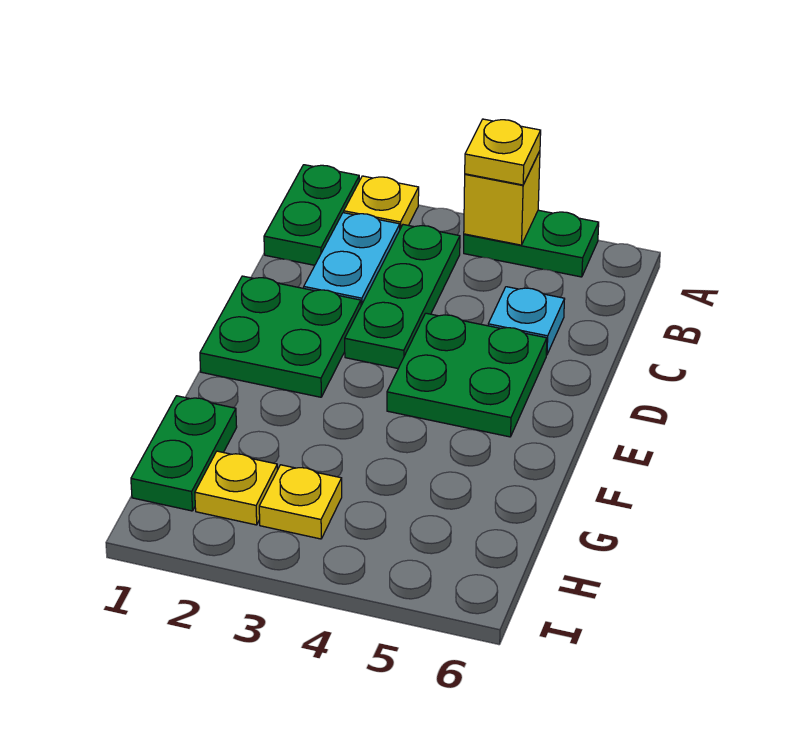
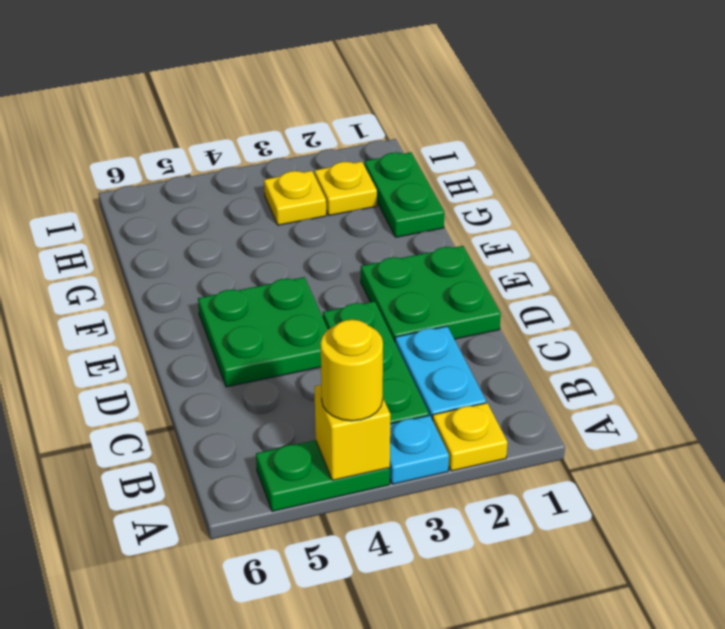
green 1x2 plate [264,165,359,265] -> none
yellow 1x1 plate [465,119,541,185] -> yellow 1x1 round brick [321,320,383,421]
cyan 1x1 plate [488,287,565,355] -> cyan 1x1 plate moved to [390,415,449,484]

